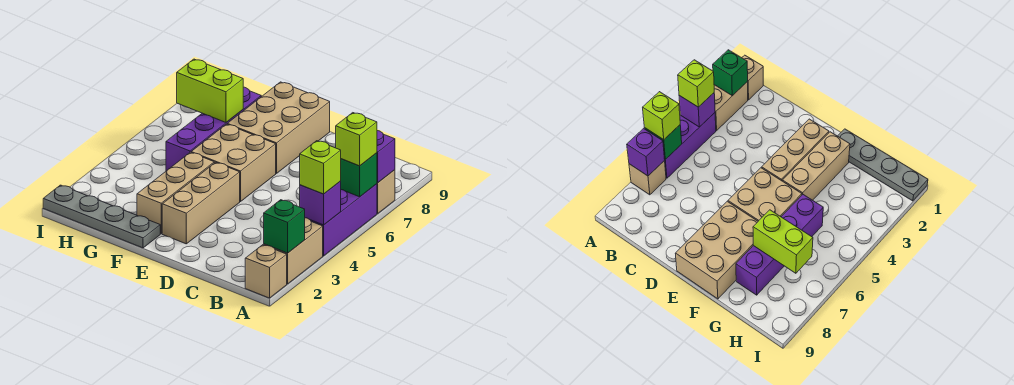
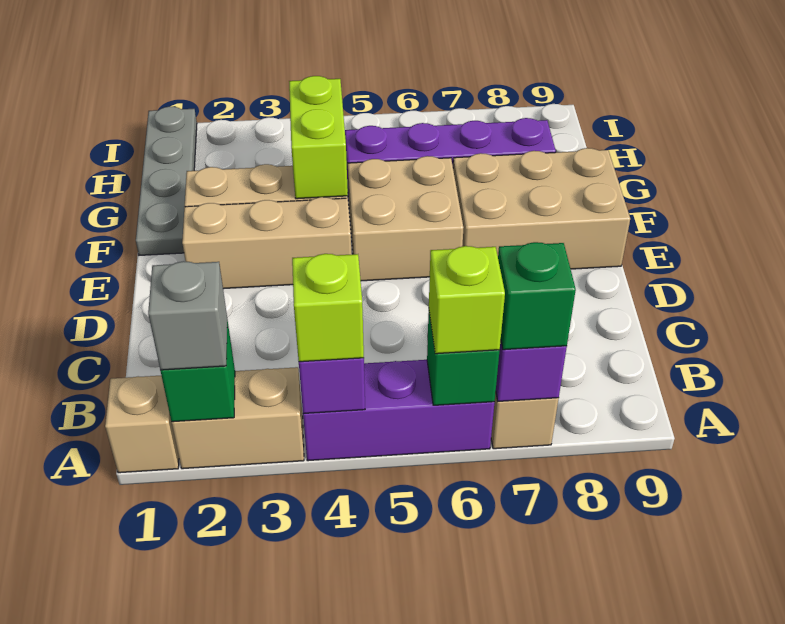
none -> grey 1x1 brick [148,261,227,370]
none -> green 1x1 brick [498,242,576,350]
lime 1x2 brick [177,59,243,122] -> lime 1x2 brick moved to [289,76,348,199]

